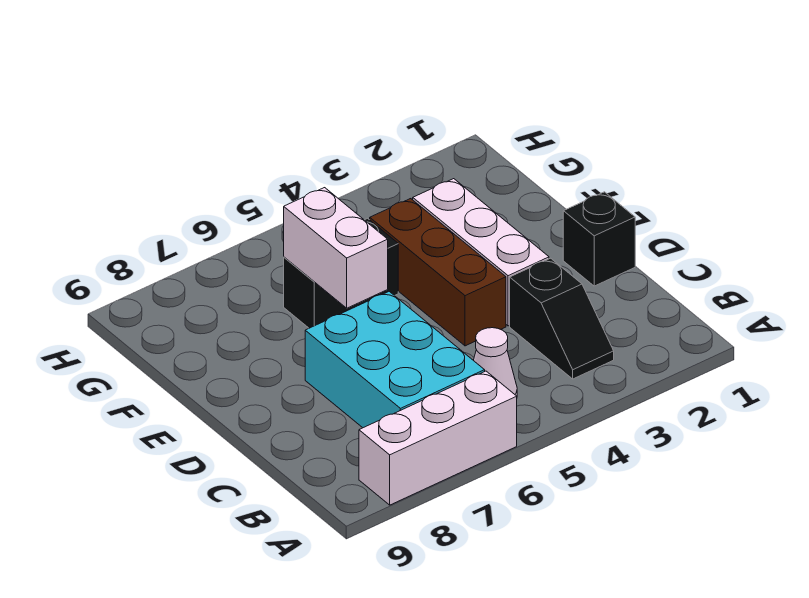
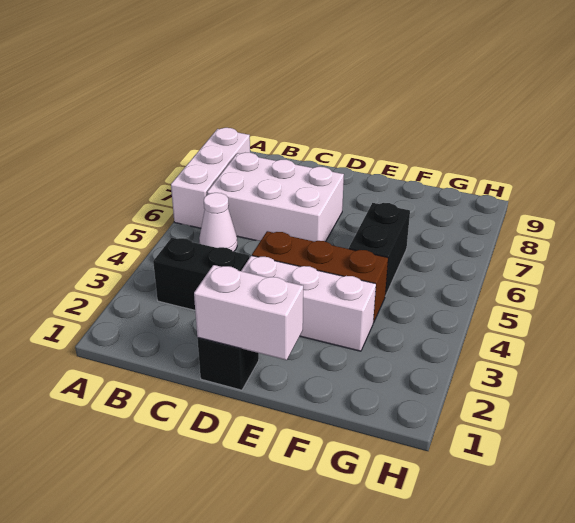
black 1x2 slope [510,258,614,379] -> black 1x2 brick [153,238,249,310]
cyan 2x3 brick [305,292,485,428] -> white 2x3 brick [207,153,344,242]
white 1x2 brick [284,188,388,308] -> white 1x2 brick moved to [194,265,303,360]

